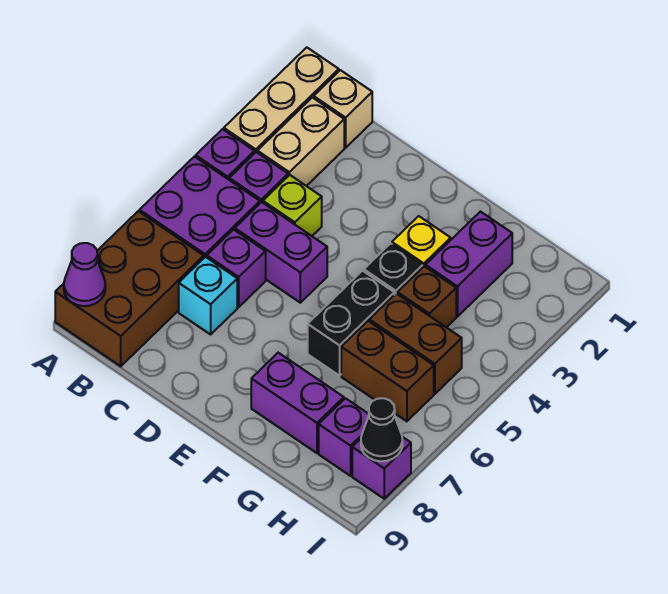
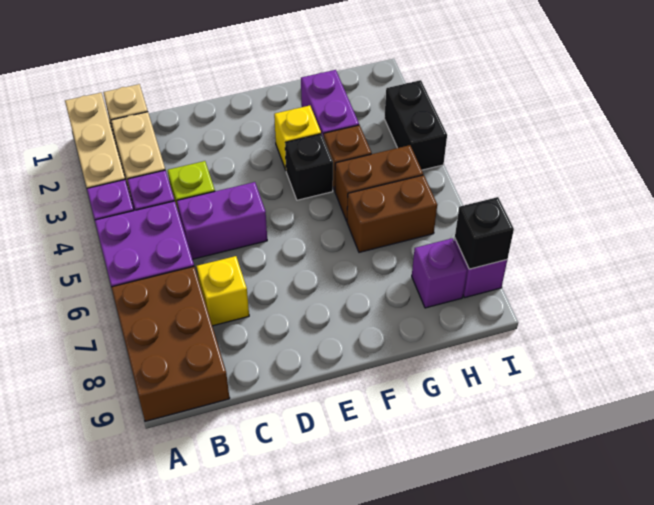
purple 1x1 cone [64,243,105,306] -> none
purple 1x1 brick [207,230,266,307] -> none
cyan 1x1 brick [179,257,237,334] -> yellow 1x1 brick [197,256,249,326]
black 1x2 brick [308,271,394,376] -> black 1x2 brick moved to [384,80,447,170]
purple 1x2 brick [251,353,344,453] -> none
black 1x1 cone [361,398,402,461] -> black 1x1 brick [455,197,514,269]

